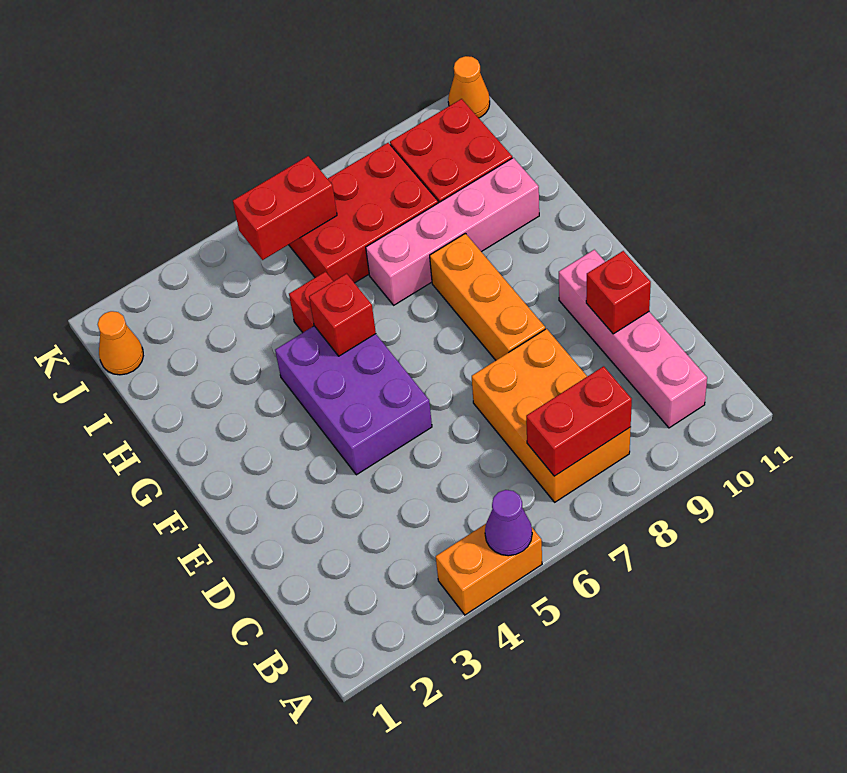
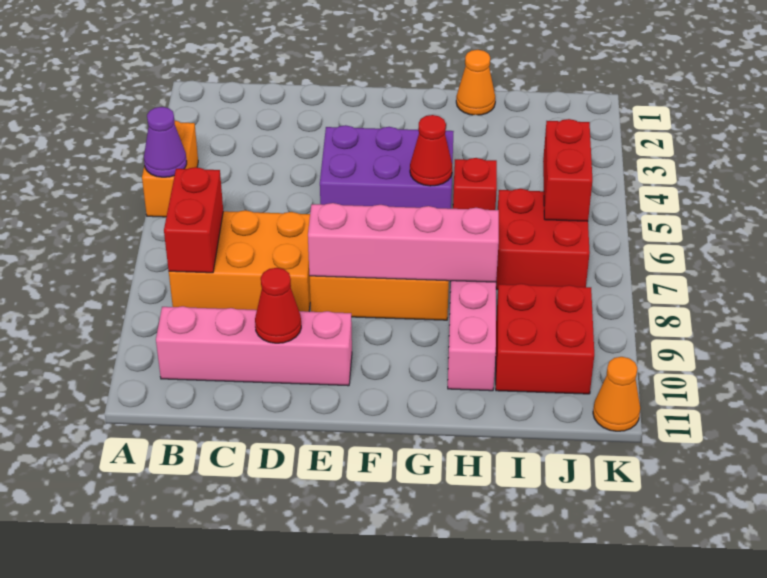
red 1x1 brick [586,251,651,334] -> red 1x1 cone [255,268,301,343]
none -> pink 1x4 brick [308,203,499,282]
red 1x1 brick [309,274,376,356] -> red 1x1 cone [410,115,452,186]
red 2x3 brick [289,143,438,283] -> red 2x2 brick [496,189,590,289]
orange 1x1 cone [98,311,143,375] -> orange 1x1 cone moved to [456,50,495,115]

